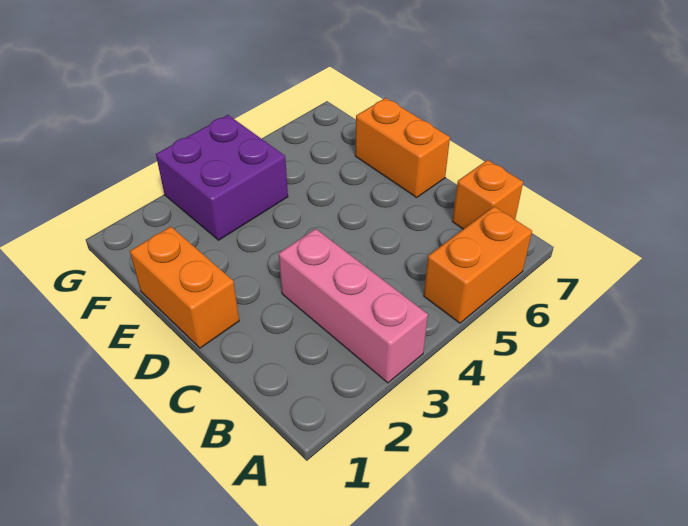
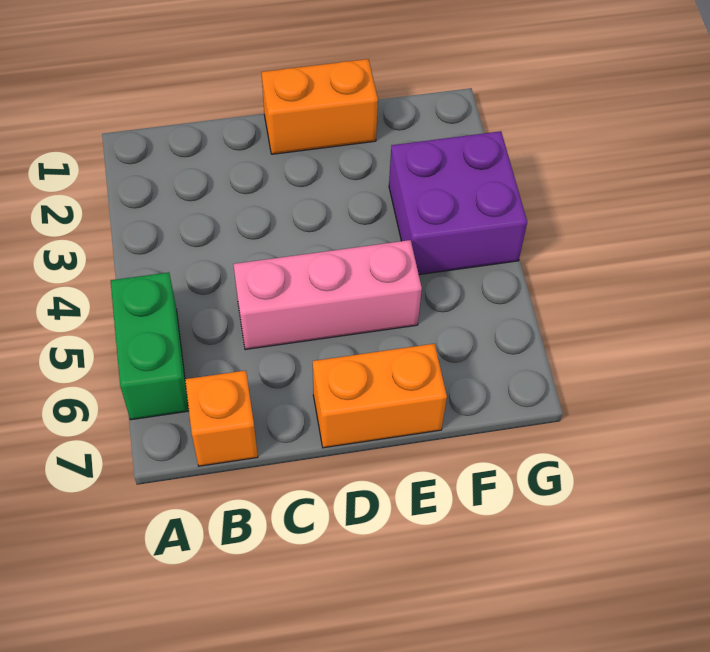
pink 1x3 brick [279,229,428,383] -> pink 1x3 brick moved to [233,240,422,350]
orange 1x2 brick [424,206,532,323] -> green 1x2 brick [111,272,189,420]

